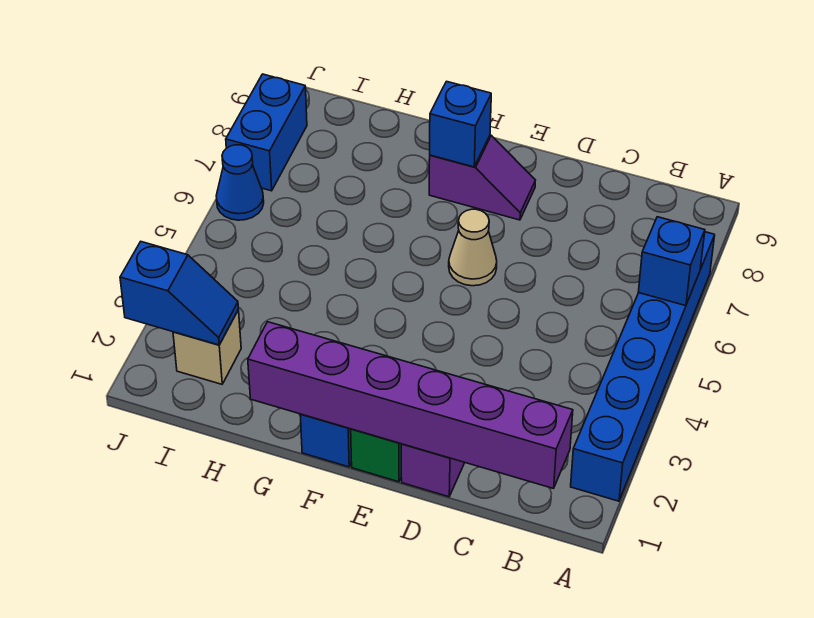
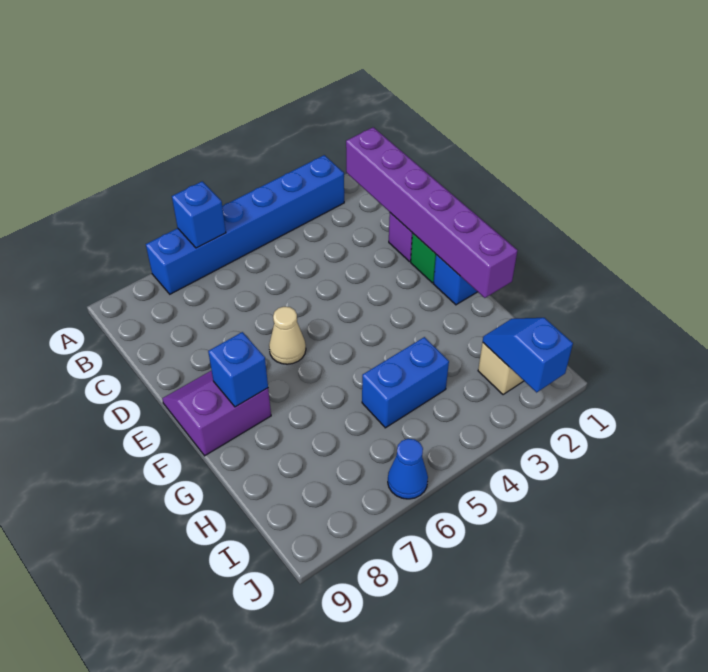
purple 1x2 slope [429,135,535,220] -> purple 2x2 slope [162,371,271,456]
blue 1x2 brick [226,74,307,191] -> blue 1x2 brick moved to [362,337,449,428]

